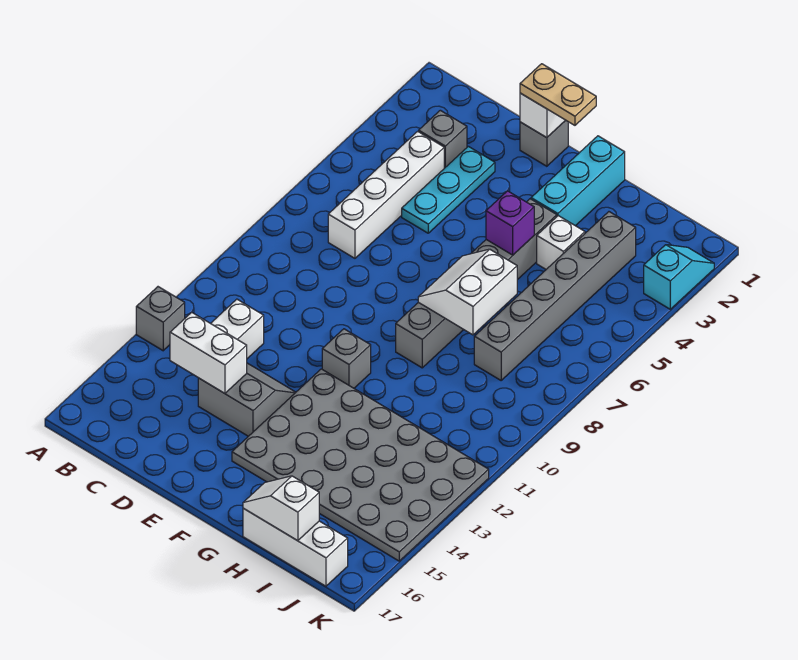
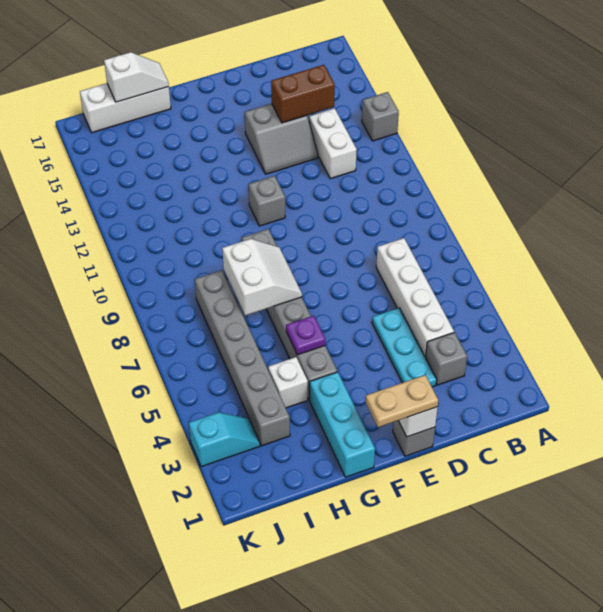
white 1x2 brick [170,312,247,393] -> brown 1x2 brick [271,65,335,123]
grey 4x6 plate [232,369,489,561] -> none
purple 1x1 brick [486,191,534,255] -> purple 1x1 plate [286,316,325,355]
cyan 1x2 slope [644,245,714,309] -> cyan 1x2 slope turned to [189,413,260,467]

